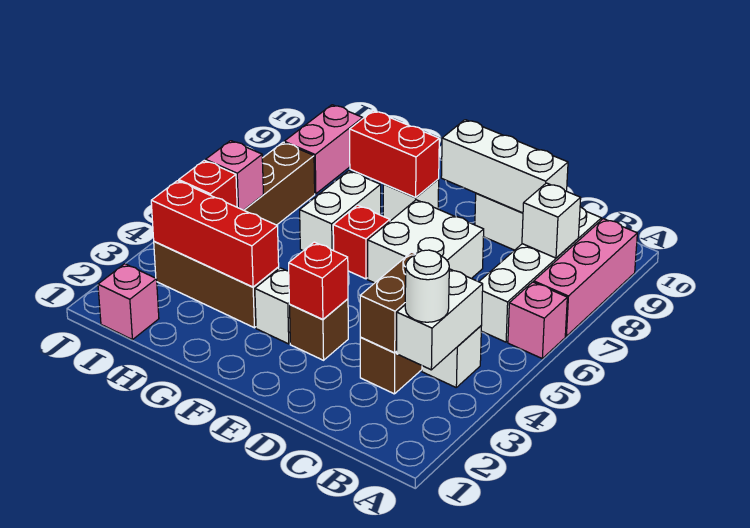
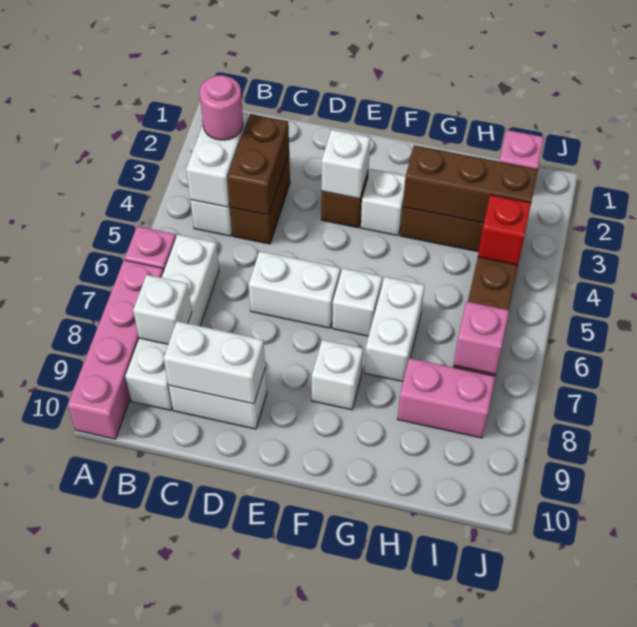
pink 1x3 brick [534,219,637,336] -> pink 1x4 brick [68,260,164,439]
white 1x1 round brick [405,250,449,322] -> pink 1x1 round brick [200,75,243,140]
white 1x3 brick [441,120,568,213] -> white 1x2 brick [163,321,265,404]
white 2x2 brick [368,200,484,283] -> white 1x2 brick [248,251,340,328]
red 1x1 brick [289,242,348,320] -> white 1x1 brick [322,130,370,199]
red 1x1 brick [333,205,390,279] -> white 1x1 brick [332,268,382,336]
red 1x2 brick [350,111,439,197] -> none
red 1x3 brick [151,181,279,287] -> brown 1x3 brick [403,145,538,223]
pink 1x1 brick [206,141,263,210] -> pink 1x1 brick moved to [454,302,509,374]
pink 1x2 brick [284,105,363,194] -> pink 1x2 brick turned to [398,358,495,438]

